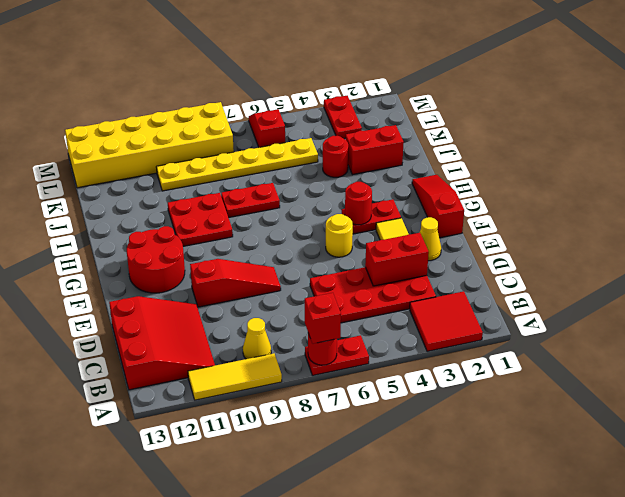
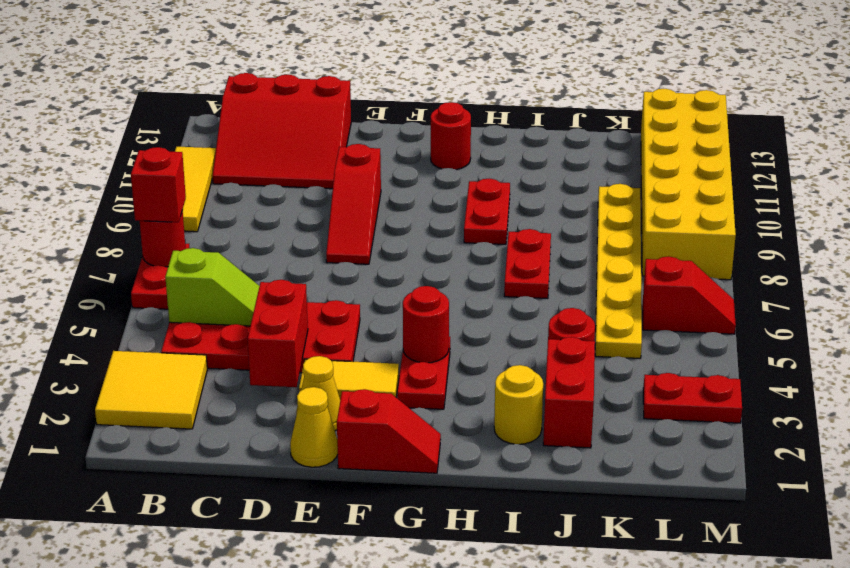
red 2x2 tile [410,291,483,351] -> yellow 2x2 tile [95,351,207,429]
none -> lime 1x2 slope [165,248,259,326]
yellow 1x1 cone [243,318,271,359] -> yellow 1x1 cone moved to [290,387,338,467]
red 2x4 plate [310,267,436,323] -> red 2x4 plate turned to [161,300,360,373]
red 1x3 slope [412,175,464,238] -> red 1x2 slope [337,389,441,473]
yellow 1x1 round brick [326,214,353,257] -> yellow 1x1 round brick moved to [494,365,543,444]
red 2x2 round brick [127,226,185,293] -> red 1x1 round brick [431,102,471,170]
red 2x2 plate [168,193,233,246] -> red 1x2 plate [464,179,510,245]

